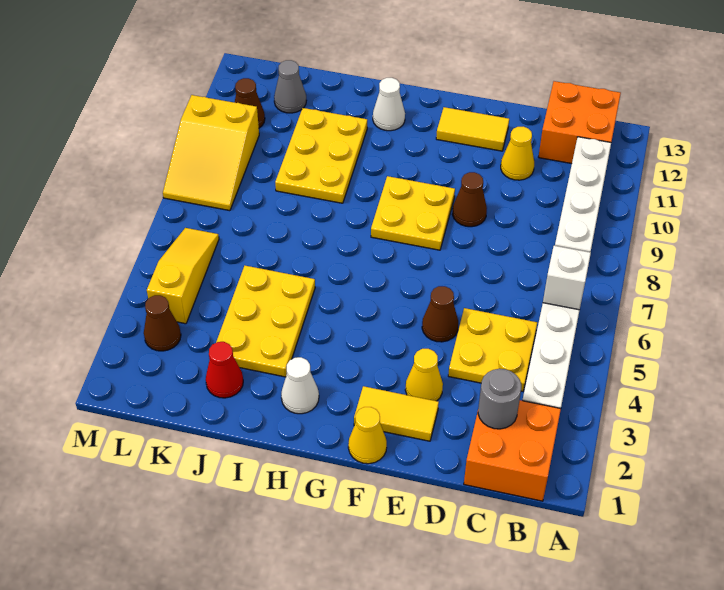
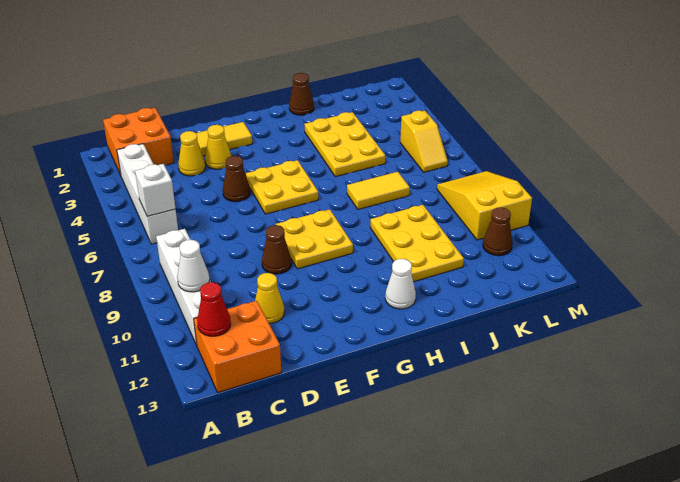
grey 1x1 round brick [478,369,521,429] -> none
yellow 2x2 plate [448,308,537,391] -> yellow 2x2 plate moved to [246,160,318,214]
yellow 1x2 tile [436,107,509,151] -> yellow 1x2 tile moved to [347,172,410,209]
yellow 1x1 cone [348,407,387,464] -> yellow 1x1 cone moved to [178,131,205,176]
white 1x1 cone [281,357,319,414] -> white 1x1 cone moved to [177,240,209,292]
red 1x1 cone [206,342,243,398] -> red 1x1 cone moved to [197,282,231,336]
grey 1x1 cone [274,60,306,113] -> none
brown 1x1 cone [144,295,181,351] -> brown 1x1 cone moved to [289,73,314,115]
yellow 1x3 slope [147,228,219,324] -> yellow 1x2 slope [400,110,448,172]

